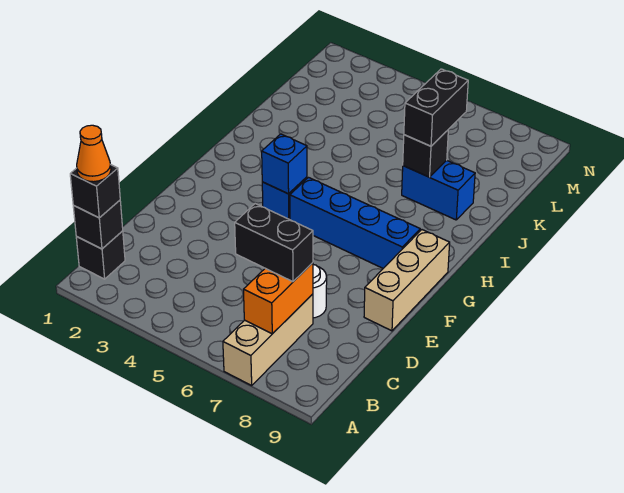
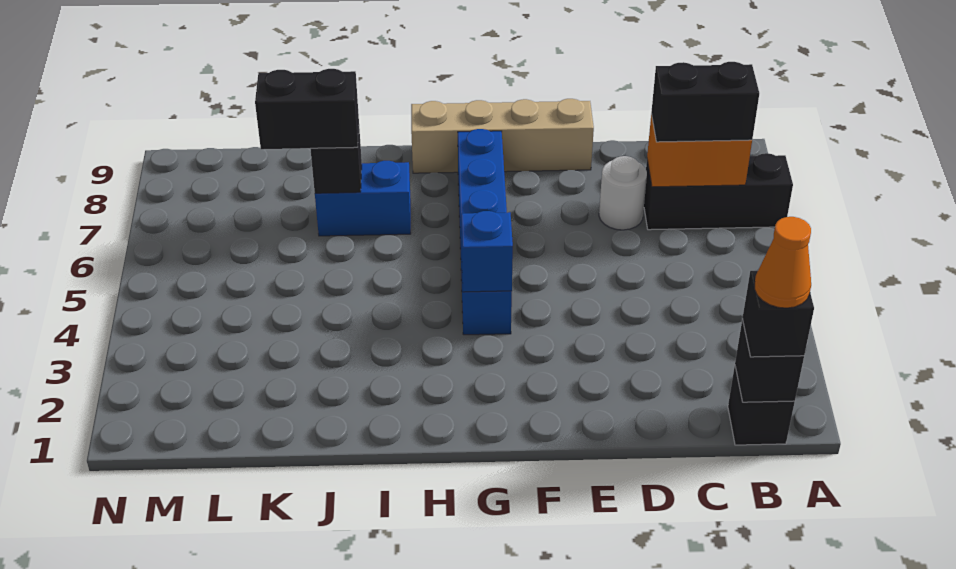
tan 1x3 brick [223,294,313,385] -> black 1x3 brick [644,153,793,230]
black 1x2 brick [235,204,313,282] -> black 1x2 brick turned to [651,62,759,142]
tan 1x3 brick [364,230,450,331] -> tan 1x4 brick [411,99,594,173]
blue 1x2 brick [402,160,475,220] -> blue 1x2 brick turned to [315,161,411,236]

